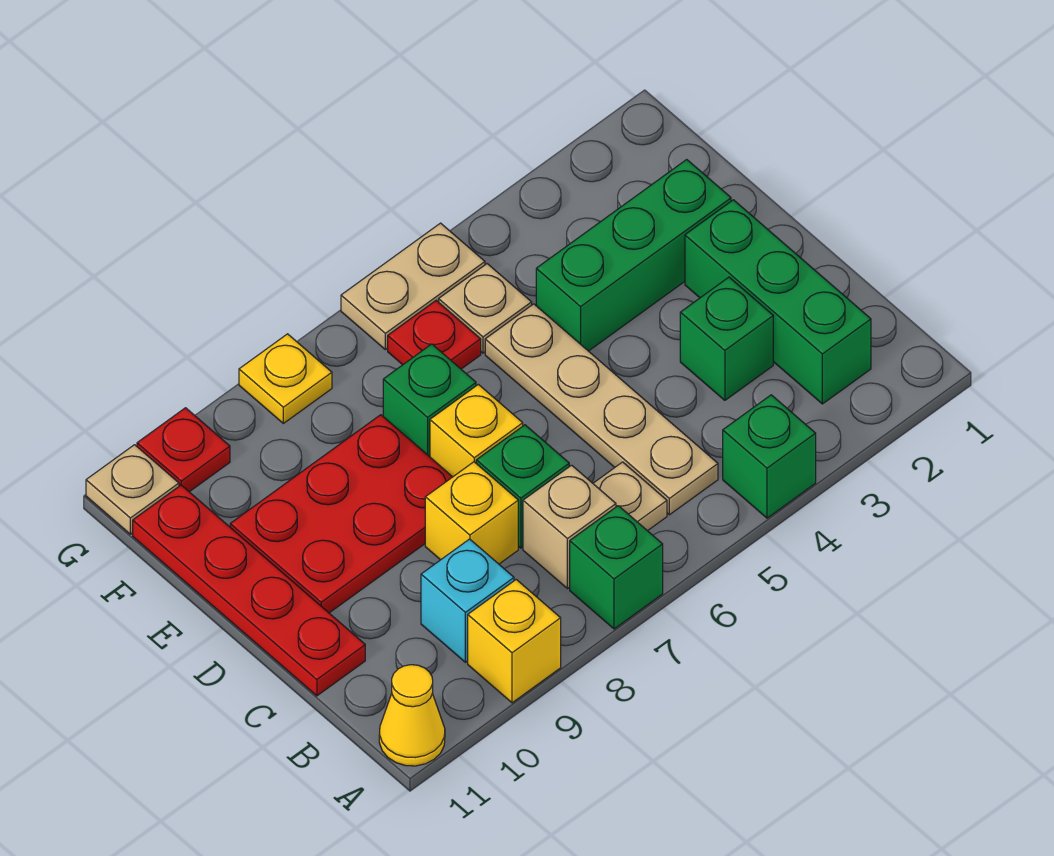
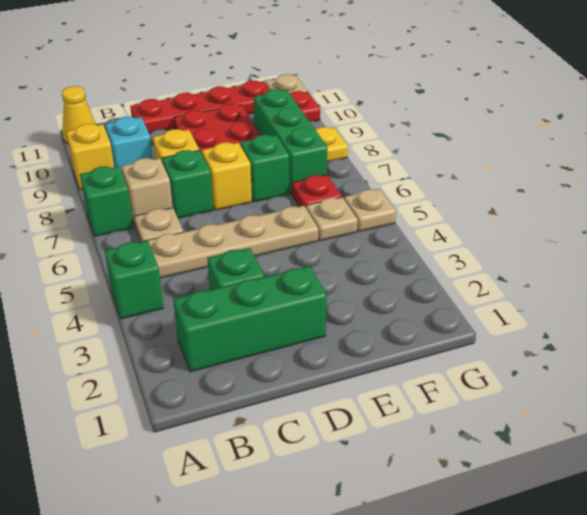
green 1x3 brick [536,160,731,351] -> green 1x3 brick moved to [254,89,327,194]
tan 1x2 plate [341,223,485,350] -> tan 1x1 plate [344,189,396,232]

